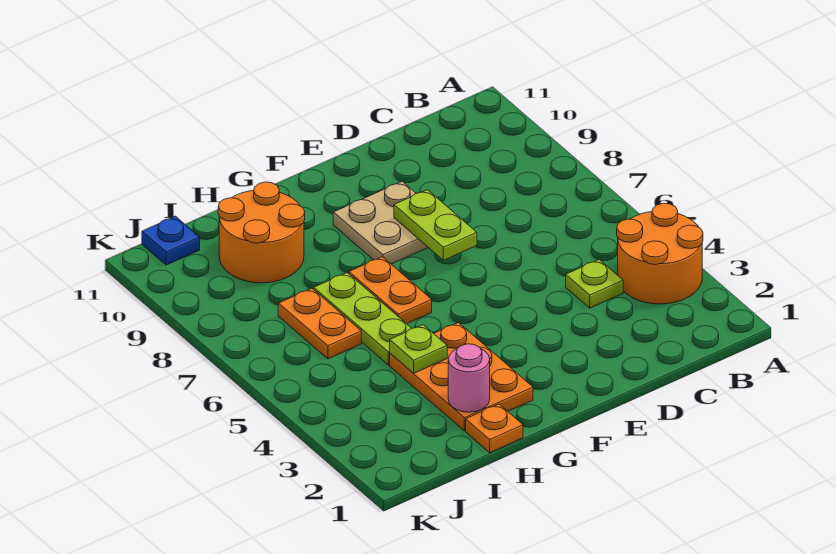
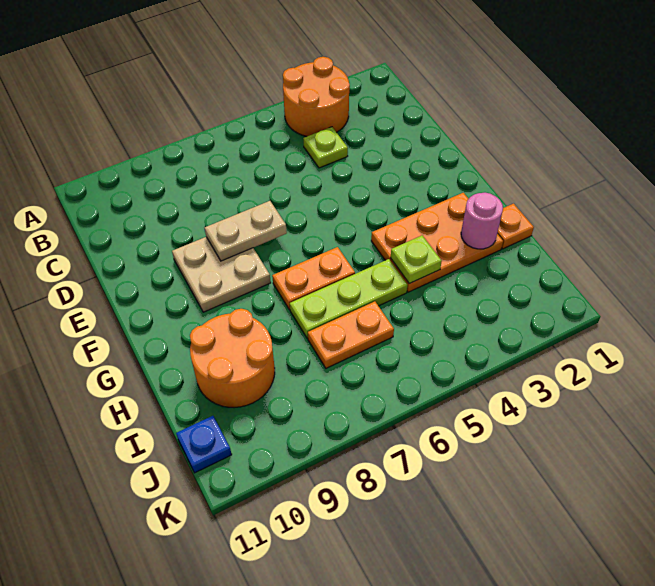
lime 1x2 plate [394,190,477,260] -> tan 1x2 plate [205,201,287,261]

